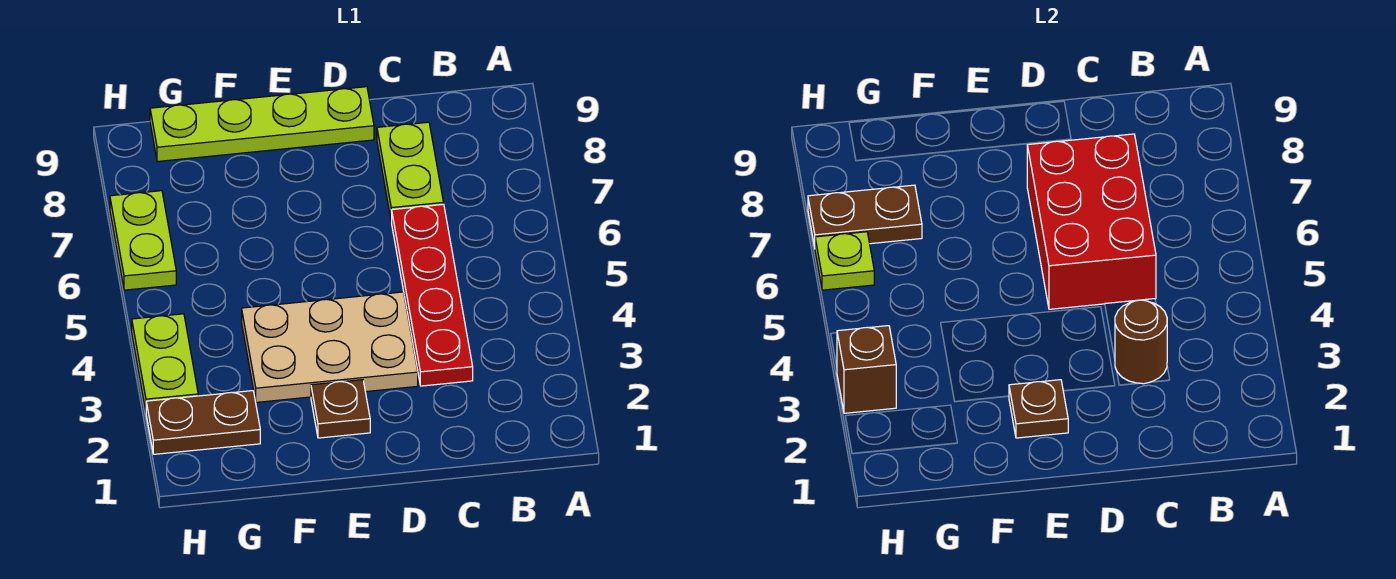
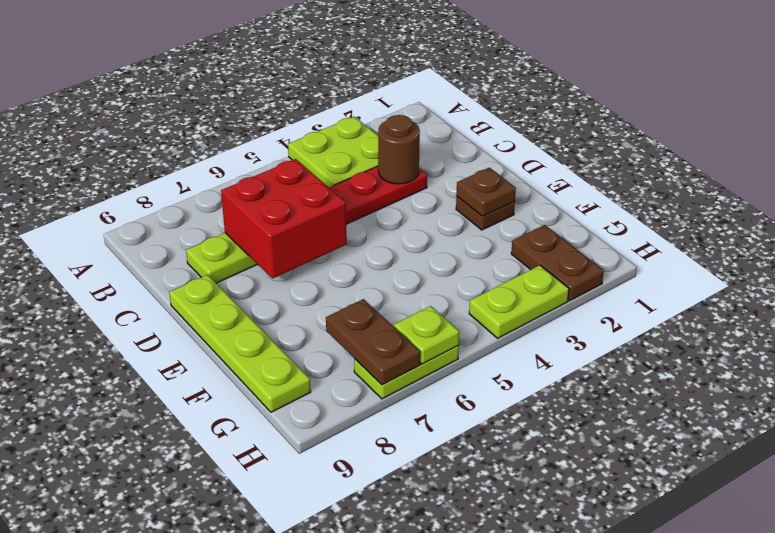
none -> lime 2x2 plate [288,117,378,187]
red 2x3 brick [1027,134,1156,309] -> red 2x2 brick [221,159,347,279]
tan 2x3 plate [242,292,418,402] -> none
brown 1x1 brick [837,326,896,413] -> none

